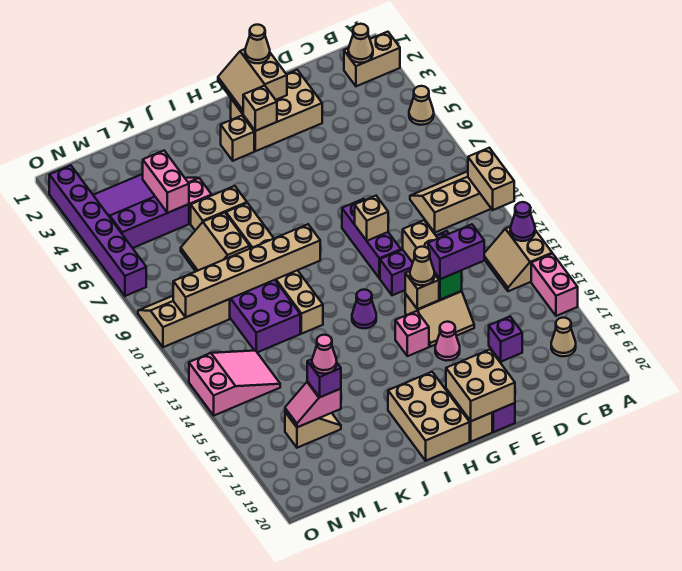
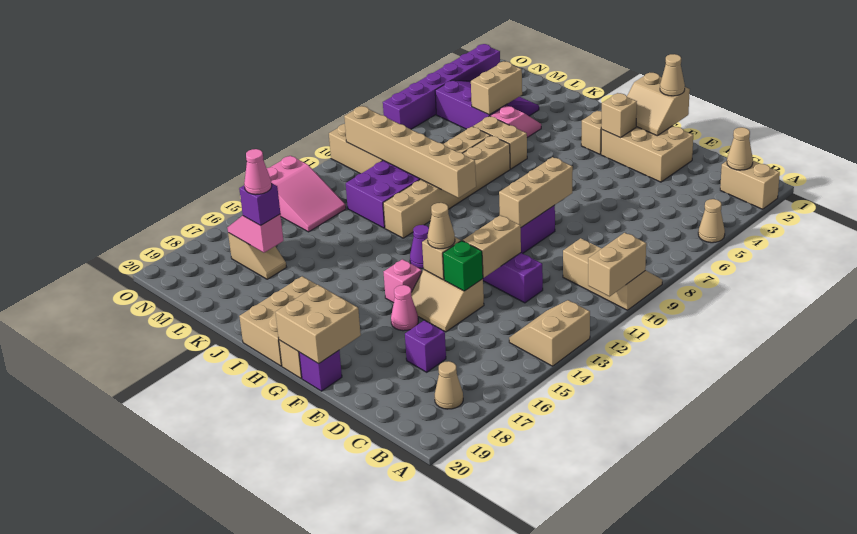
purple 1x1 cone [510,202,535,241] -> none
pink 1x2 brick [531,254,578,316] -> none
purple 1x2 brick [428,224,484,279] -> none
tan 2x2 slope [218,49,287,114] -> tan 2x2 slope turned to [627,73,690,136]
tan 1x1 brick [355,196,388,241] -> tan 1x3 brick [499,157,573,227]
pink 1x2 brick [143,151,189,213] -> tan 1x2 brick [471,62,522,115]

